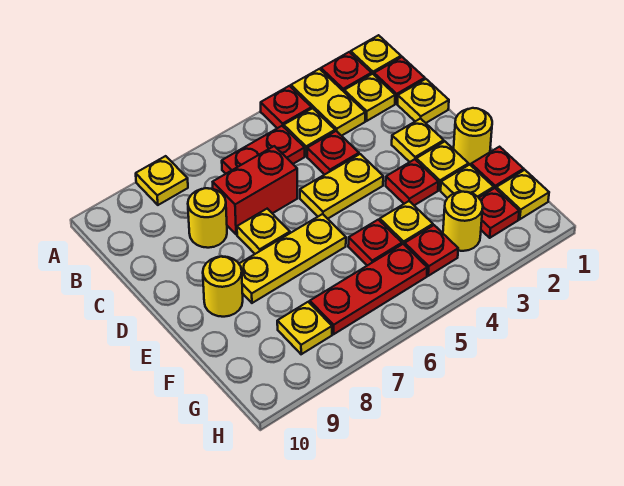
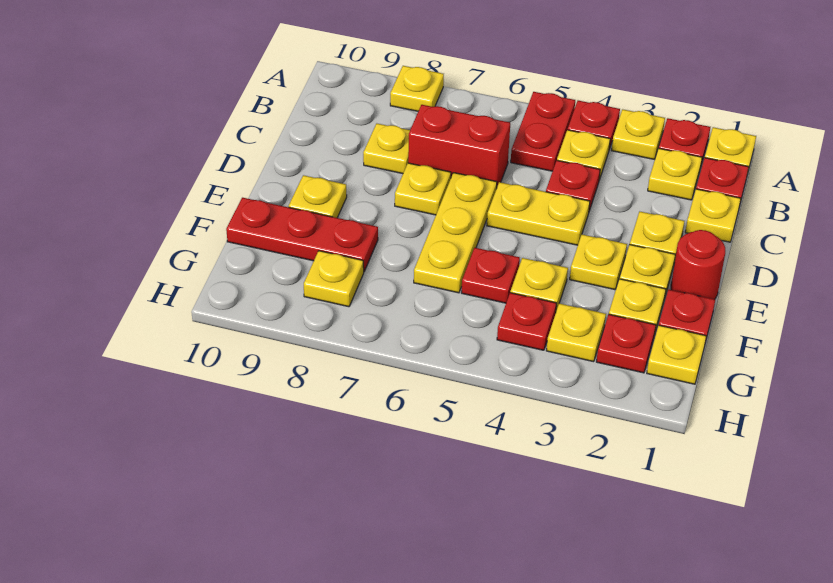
yellow 1x2 plate [291,69,365,136] -> yellow 1x1 plate [612,109,665,159]
red 1x2 plate [222,126,305,174] -> red 1x2 plate turned to [511,92,575,171]
yellow 1x1 round brick [188,188,227,248] -> yellow 1x1 plate [363,124,410,174]
yellow 1x1 round brick [454,108,492,165] -> red 1x1 round brick [671,230,725,299]
red 1x1 plate [386,159,438,205] -> yellow 1x1 plate [570,235,627,290]
yellow 1x3 plate [239,214,346,303] -> yellow 1x3 plate turned to [414,173,497,293]
yellow 1x1 round brick [203,256,243,317] -> yellow 1x1 plate [289,175,347,218]
yellow 1x1 round brick [443,192,483,251] -> yellow 1x1 plate [546,303,606,362]
red 1x3 plate [310,244,427,334] -> red 1x3 plate moved to [226,198,378,271]

